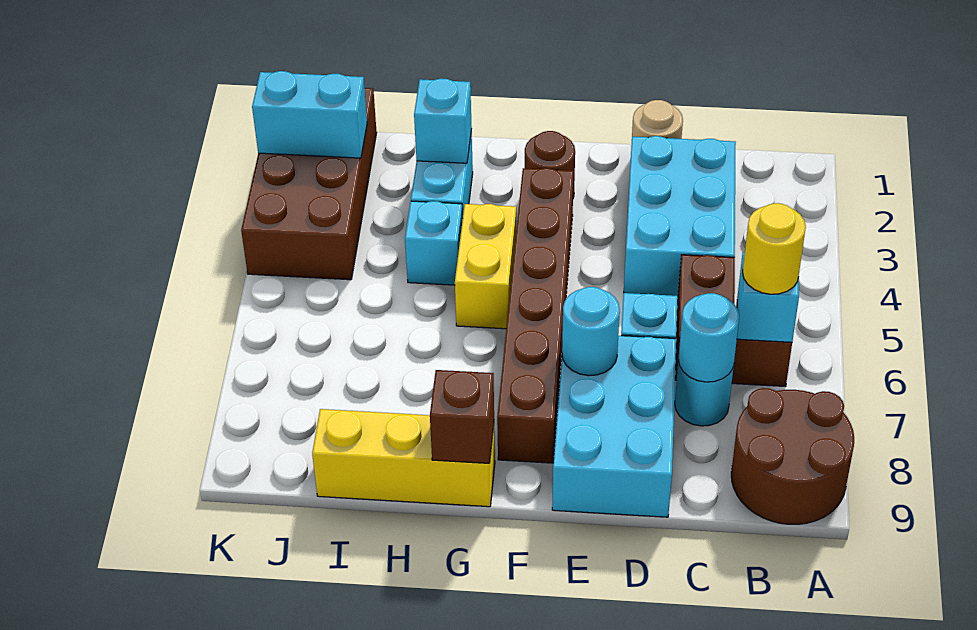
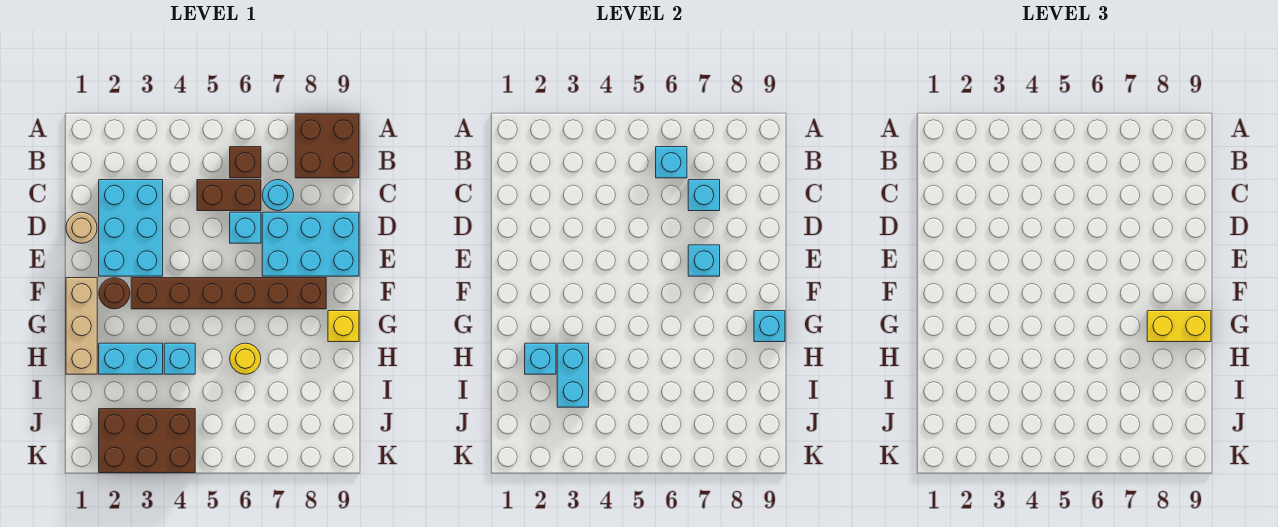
brown 2x2 round brick [731,388,854,524] -> brown 2x2 brick [295,114,359,178]
yellow 1x1 round brick [743,203,806,294] -> yellow 1x1 round brick moved to [230,343,261,374]
cyan 2x3 brick [624,136,736,296] -> cyan 2x3 brick turned to [99,180,163,276]
cyan 1x1 round brick [678,293,739,382] -> cyan 1x1 brick [688,180,720,211]
cyan 1x1 round brick [562,287,620,376] -> cyan 1x1 brick [688,245,720,276]
none -> tan 1x3 brick [66,278,97,374]
yellow 1x2 brick [455,204,516,329] -> yellow 1x2 brick moved to [1147,311,1211,342]
yellow 1x3 brick [312,409,495,507] -> yellow 1x1 brick [328,311,359,342]
brown 1x1 brick [430,370,494,463] -> cyan 1x1 brick [754,311,785,342]
brown 2x4 brick [241,88,377,280] -> brown 2x3 brick [99,409,195,473]
cyan 1x2 brick [252,71,367,158] -> cyan 1x2 brick moved to [557,343,589,407]

